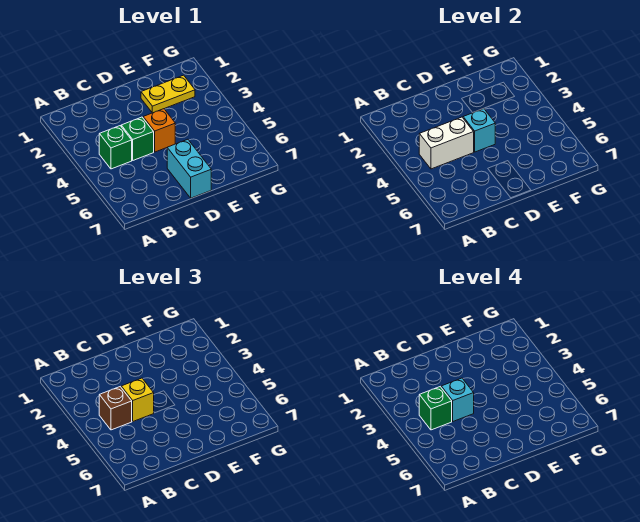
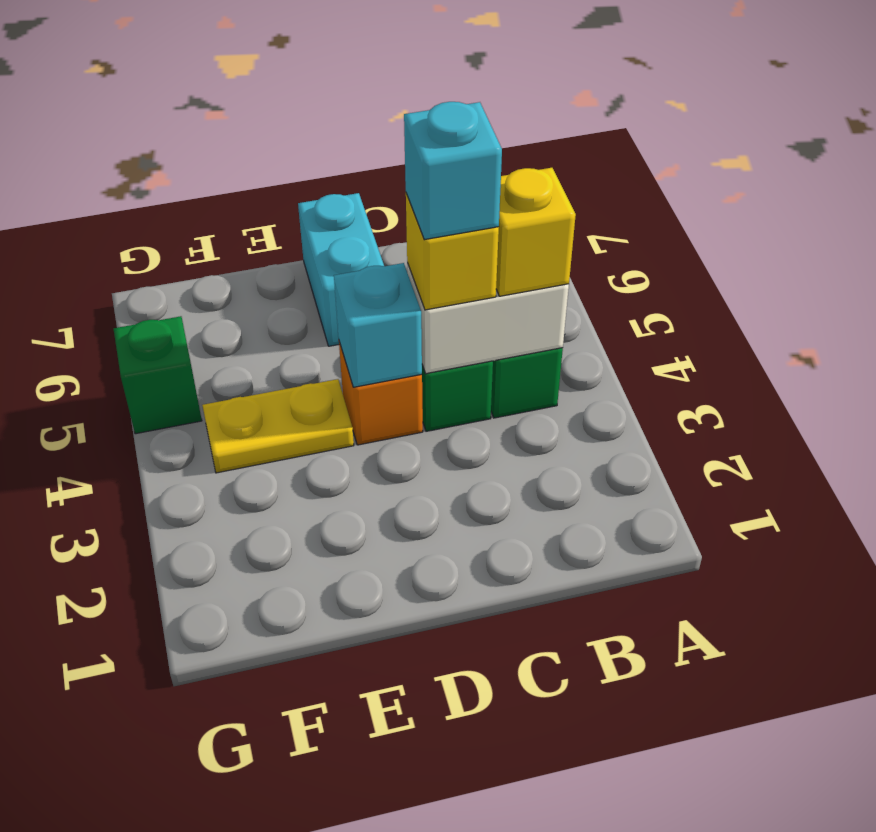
brown 1x1 brick [99,387,132,430] -> yellow 1x1 brick [496,168,576,296]
green 1x1 brick [419,387,452,430] -> green 1x1 brick moved to [114,316,202,434]
yellow 1x2 plate [141,75,195,113] -> yellow 1x2 plate moved to [202,379,354,473]

